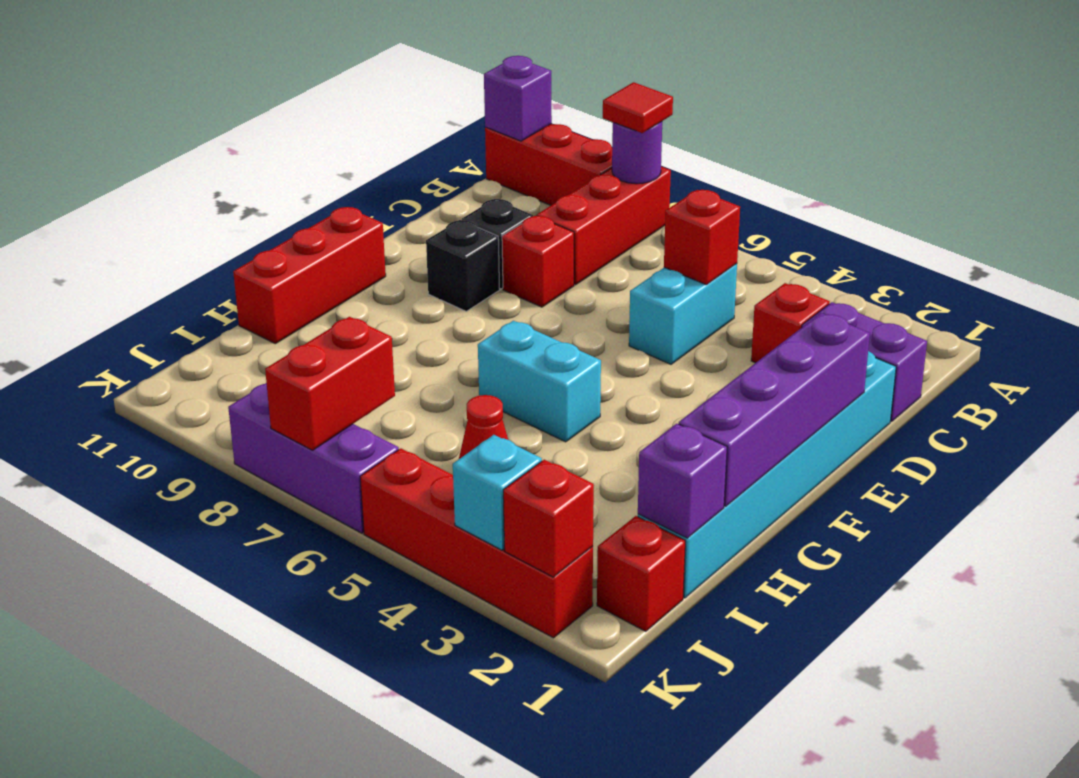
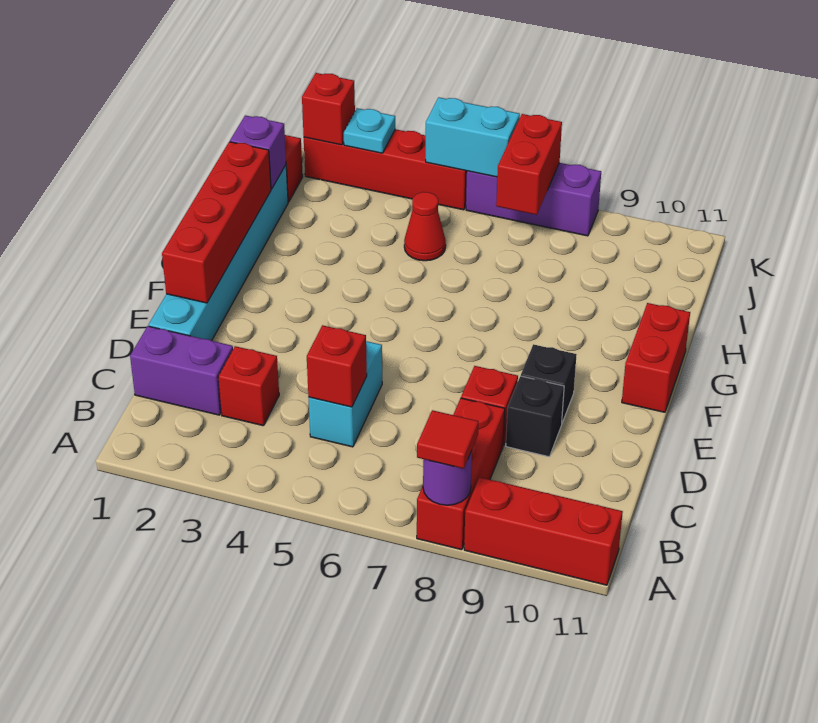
purple 1x1 brick [484,56,552,141] -> none
purple 1x4 brick [679,313,870,506] -> red 1x4 brick [162,142,271,303]
red 1x3 brick [233,207,386,344] -> red 1x2 brick [622,303,690,412]
cyan 1x2 brick [478,321,601,442] -> cyan 1x2 brick moved to [426,97,520,177]
cyan 1x1 brick [453,435,542,550] -> cyan 1x1 plate [344,108,395,153]

